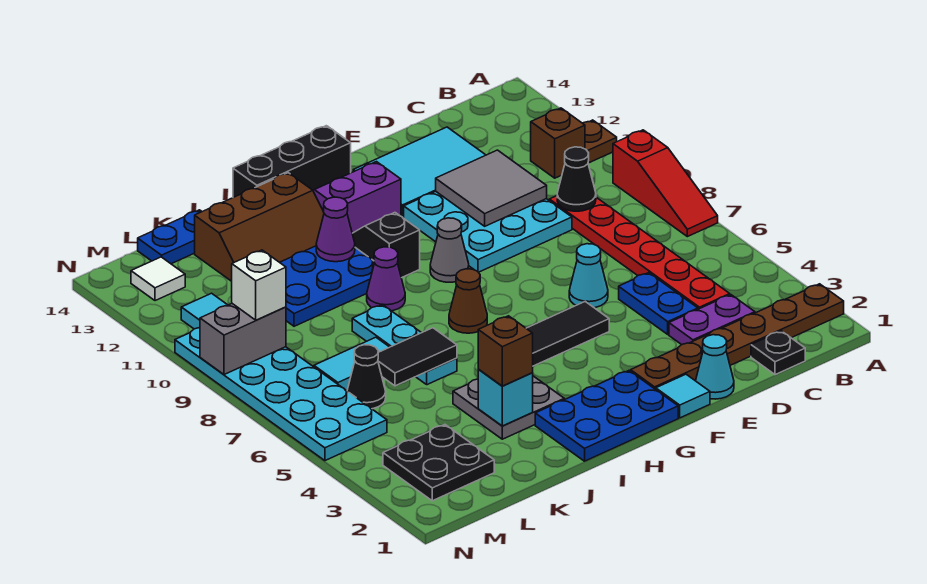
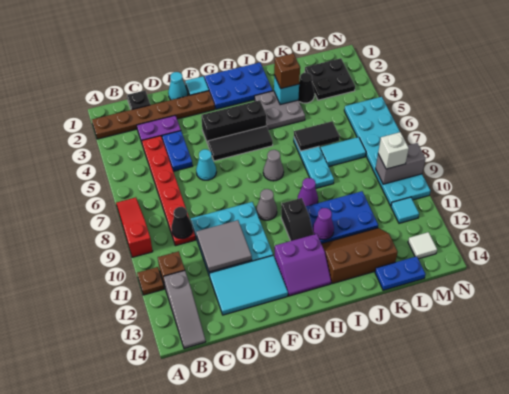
none -> grey 1x3 slope [164,271,206,349]
black 1x3 brick [233,126,351,197] -> black 1x3 brick moved to [201,100,266,144]
brown 1x1 cone [449,269,487,333] -> grey 1x1 cone [263,150,284,181]
black 1x1 cone [347,345,386,409] -> black 1x1 cone moved to [298,73,315,103]

